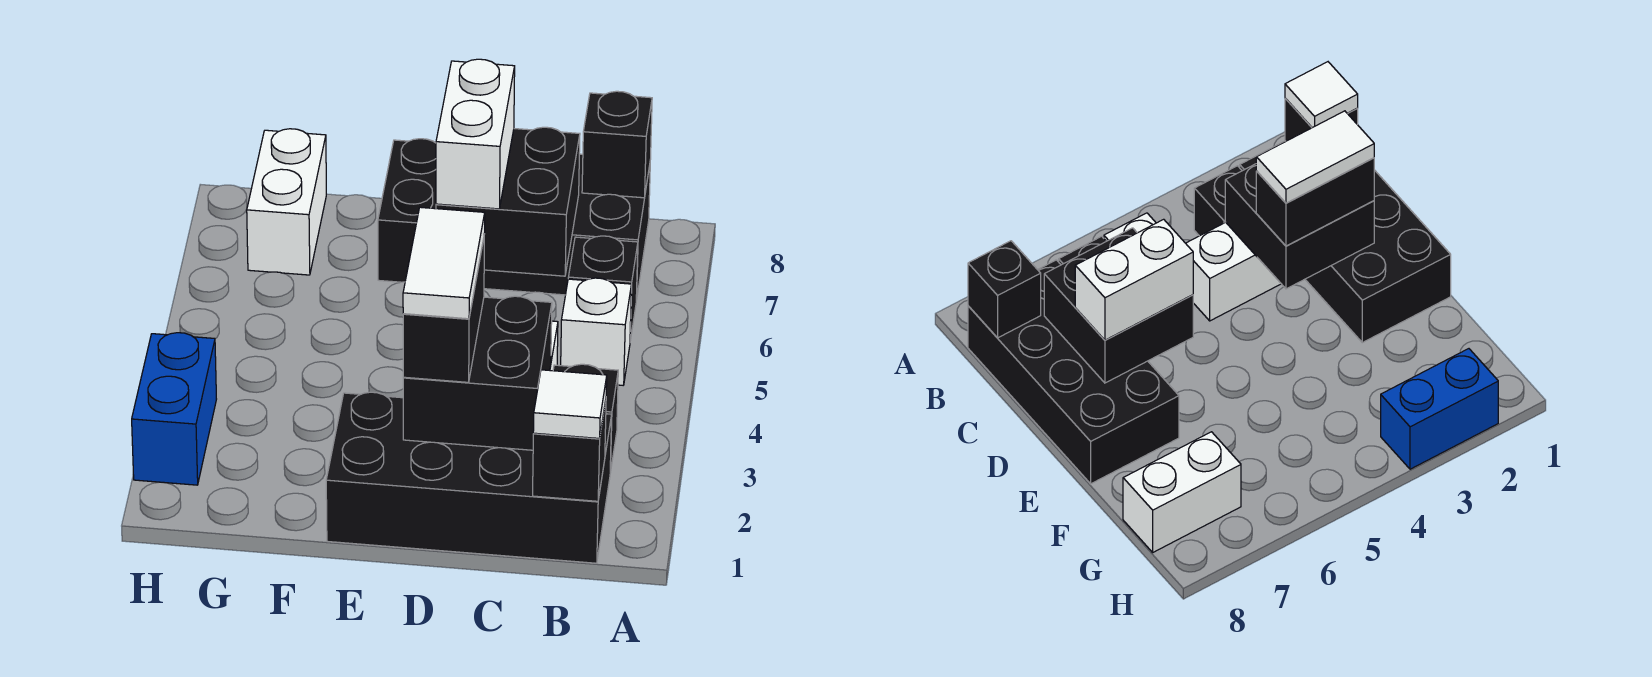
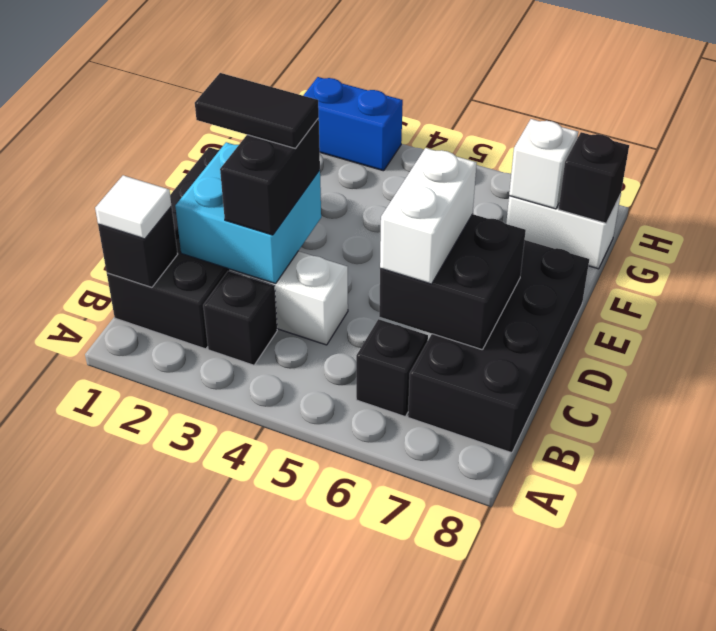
white 1x1 brick [561,278,631,385] -> white 1x1 brick moved to [509,119,578,209]
black 1x1 brick [582,91,652,198] -> black 1x1 brick moved to [559,132,629,223]
black 2x2 brick [403,296,552,450] -> cyan 2x2 brick [175,142,321,284]
black 1x2 brick [403,239,484,382] -> black 1x2 brick turned to [220,118,320,235]
white 1x2 tile [403,207,485,319] -> black 1x2 tile [195,73,319,149]
white 1x2 brick [436,59,515,209] -> white 1x2 brick turned to [380,148,477,284]

